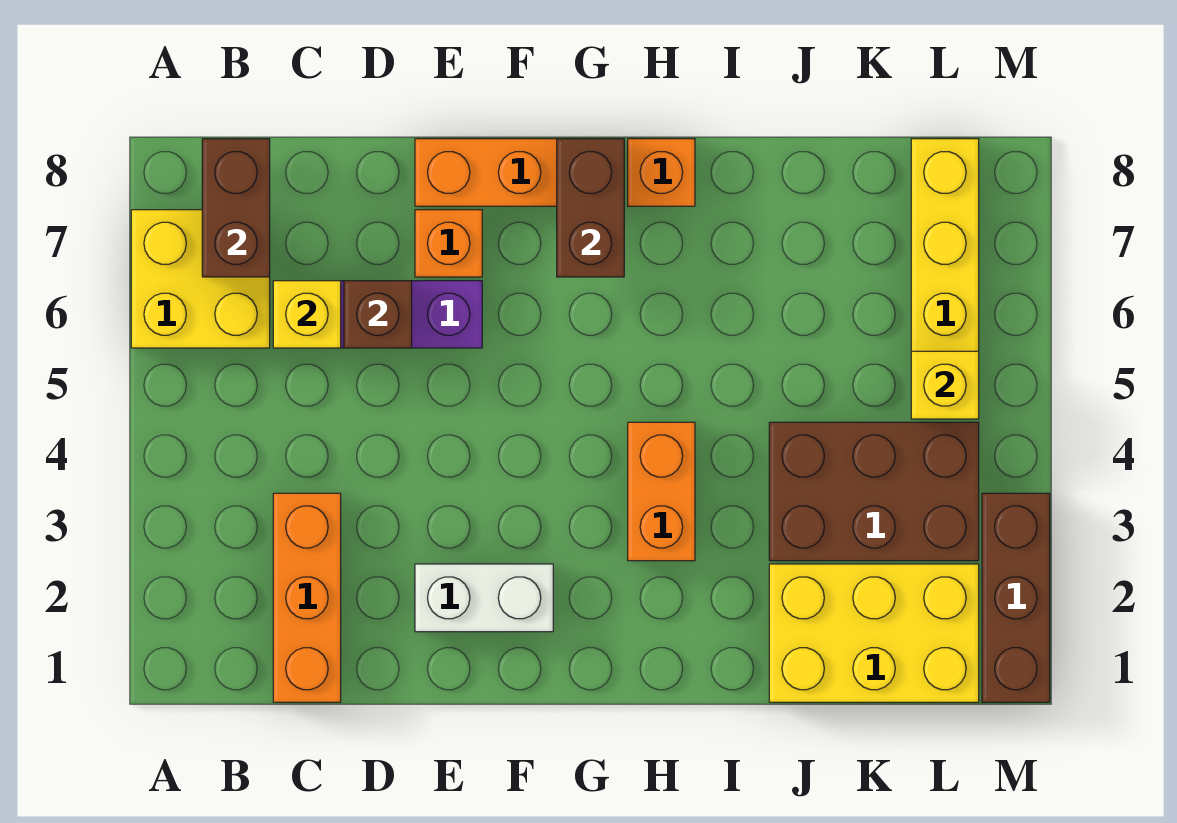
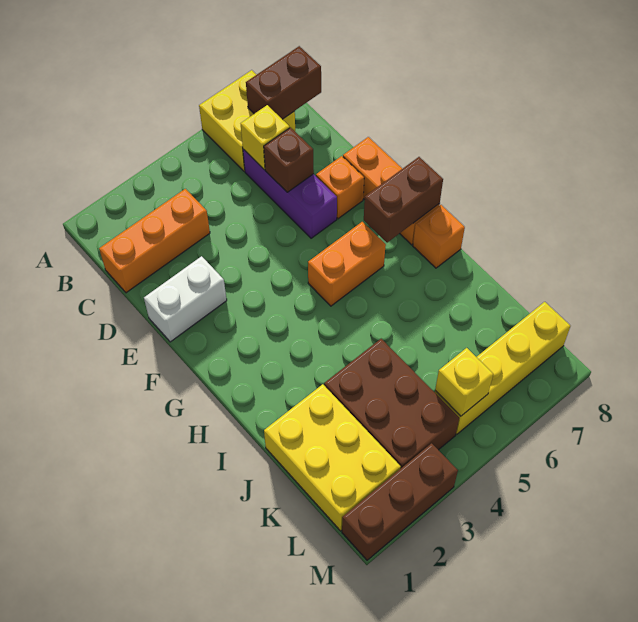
white 1x2 brick [415,564,553,632] -> white 1x2 brick turned to [144,256,227,342]
orange 1x2 brick [628,422,695,561] -> orange 1x2 brick moved to [308,222,386,306]

